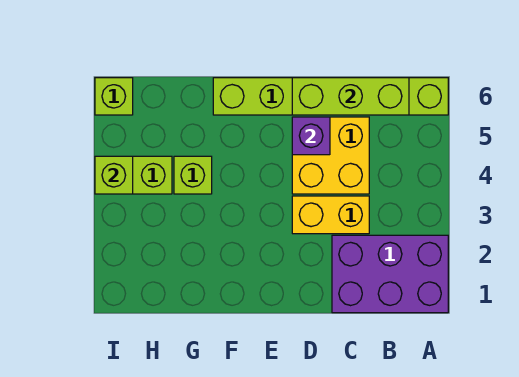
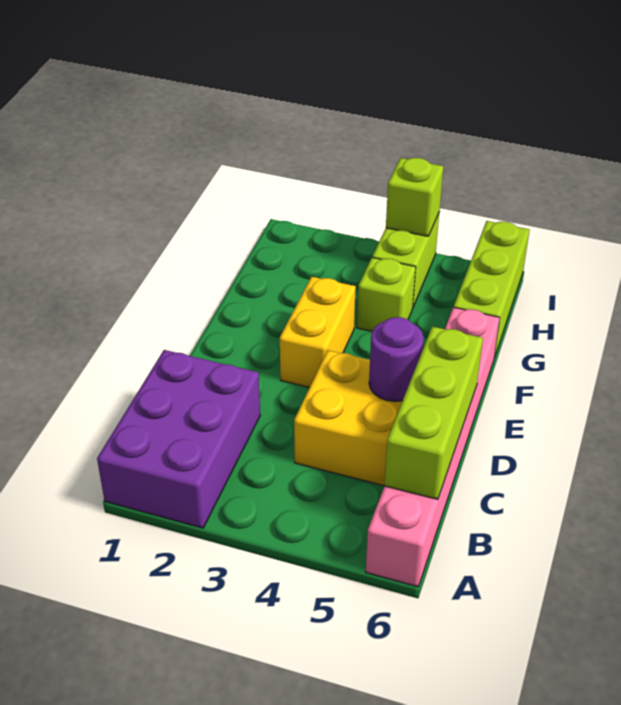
lime 1x6 brick [213,78,448,115] -> pink 1x6 brick [366,307,500,587]
yellow 1x2 brick [292,196,369,234] -> yellow 1x2 brick moved to [280,277,356,387]
purple 1x1 brick [292,117,330,155] -> purple 1x1 round brick [369,317,424,402]
lime 1x1 brick [95,78,133,115] -> lime 1x3 brick [454,221,529,358]

